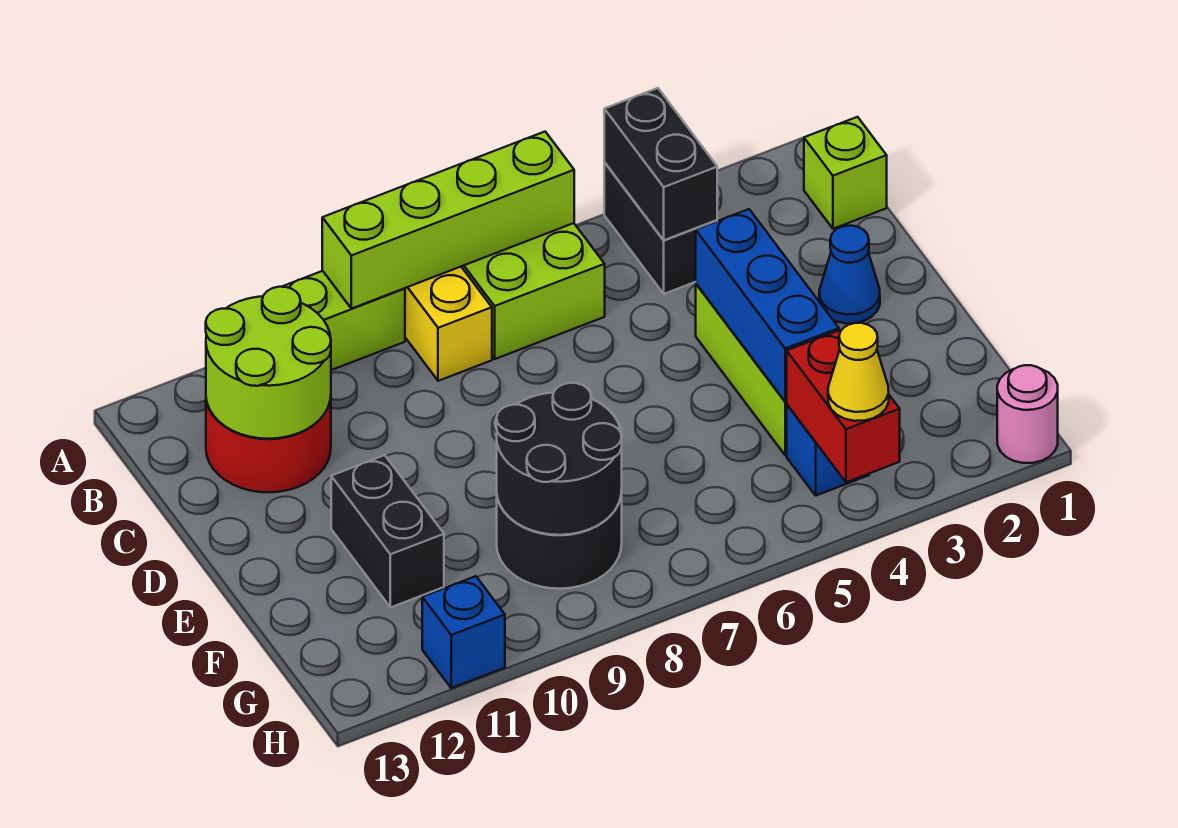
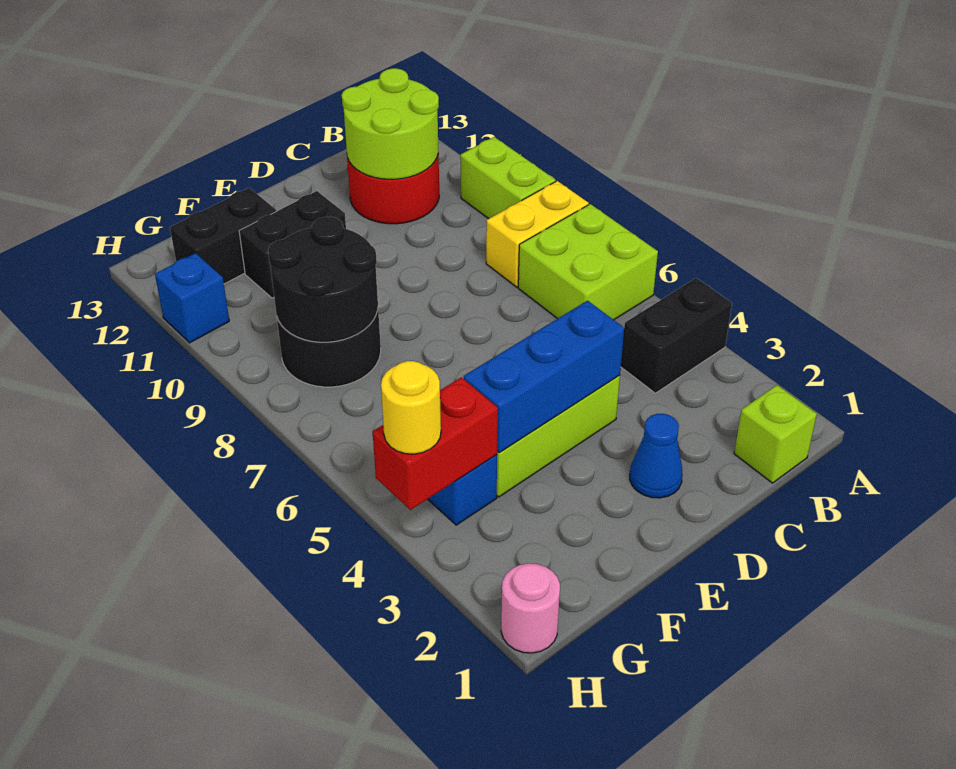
black 1x2 brick [604,88,717,240] -> black 1x2 brick moved to [170,188,276,284]
lime 1x4 brick [322,132,574,309] -> none
yellow 1x1 cone [828,323,889,421] -> yellow 1x1 round brick [381,361,441,454]

